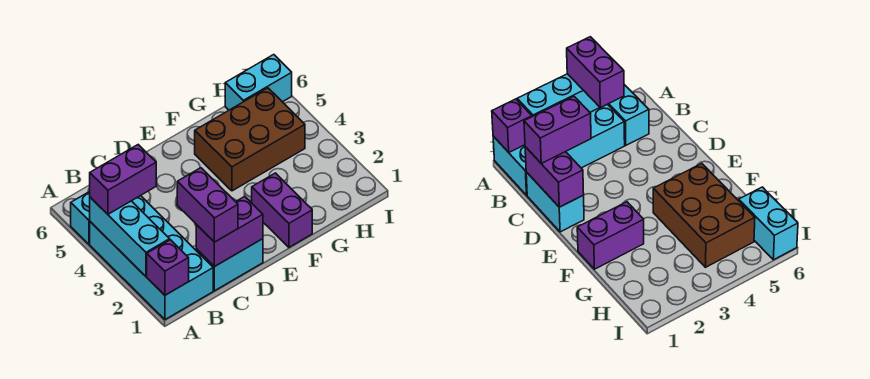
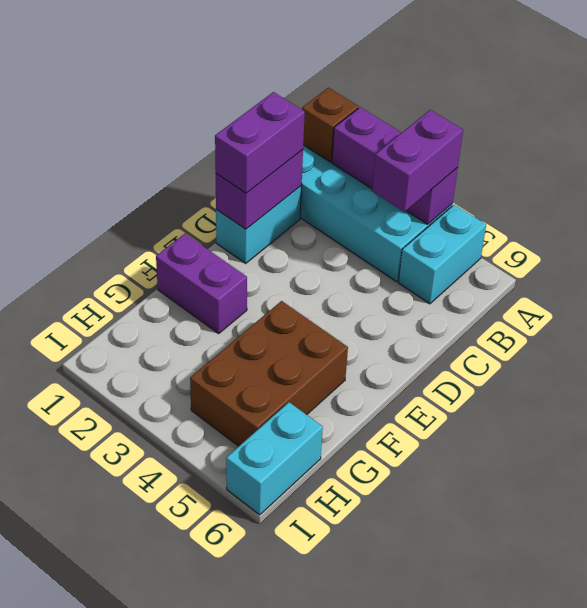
purple 1x1 brick [147,240,189,295] -> brown 1x1 brick [302,88,359,162]
cyan 1x3 brick [90,197,170,276] -> purple 1x3 brick [332,107,458,224]
purple 1x2 brick [177,168,238,242] -> purple 1x2 brick turned to [215,92,305,193]

